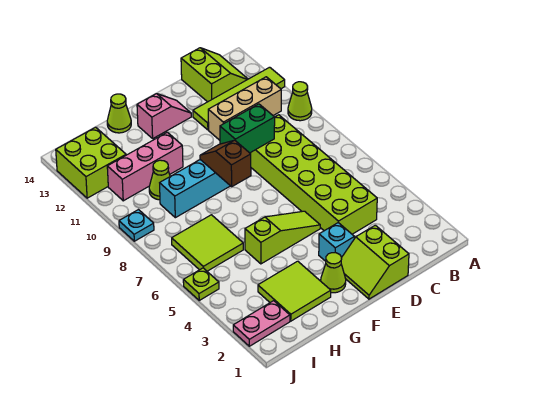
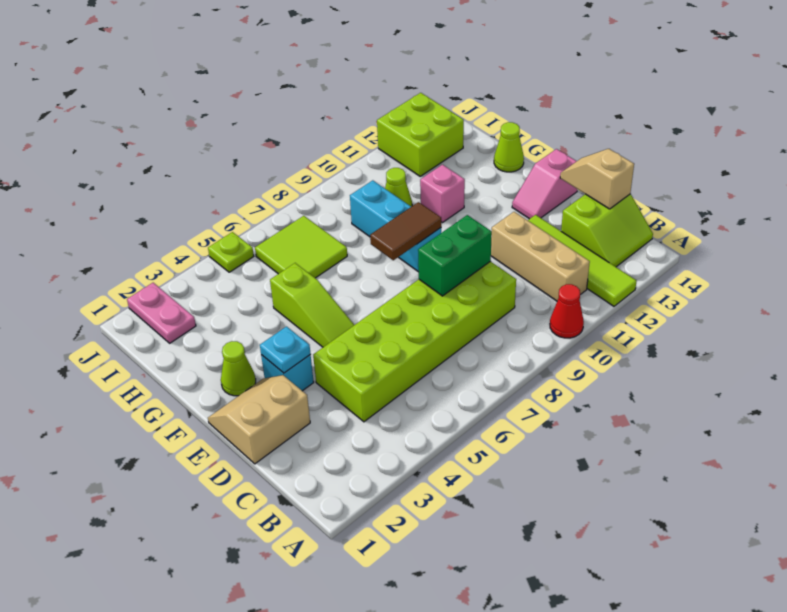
lime 1x1 cone [288,82,312,121] -> red 1x1 cone [550,284,584,338]
none -> tan 1x2 slope [560,149,634,209]
lime 2x2 slope [341,225,409,299] -> tan 2x2 slope [208,375,310,464]
green 1x2 brick [220,104,275,153] -> green 1x2 brick turned to [418,215,492,296]
pink 1x2 slope [137,94,191,138] -> pink 1x2 slope turned to [512,149,577,219]
brown 1x2 slope [200,140,251,186] -> brown 1x2 tile [370,202,441,260]
lime 2x2 tile [258,261,331,321] -> none
pink 1x3 brick [107,132,183,201] -> pink 1x1 brick [420,165,465,222]
cyan 1x1 plate [119,210,154,241] -> cyan 1x1 plate moved to [260,326,311,373]

